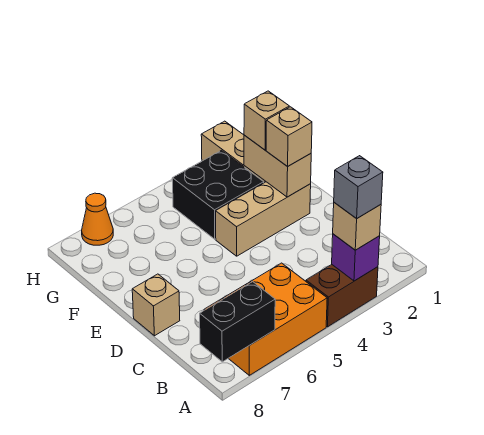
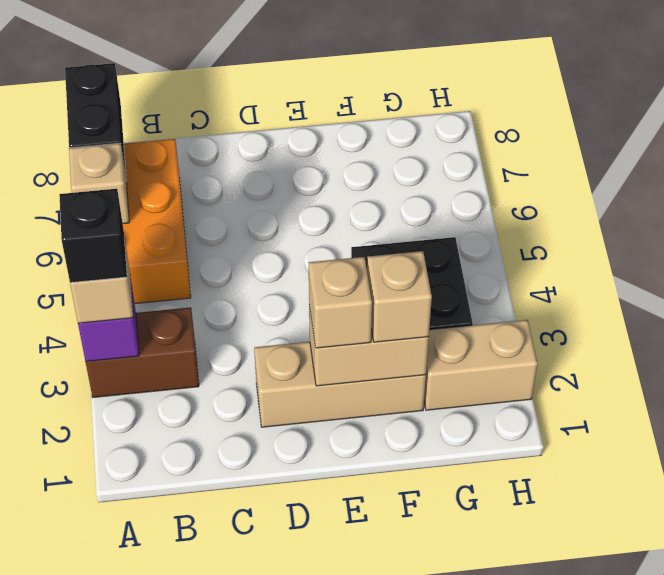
brown 1x2 brick [306,265,378,327] -> brown 1x2 brick turned to [86,307,199,397]
grey 1x1 brick [334,156,383,219] -> black 1x1 brick [59,189,127,283]
tan 1x1 brick [132,274,180,336] -> tan 1x1 brick moved to [69,143,129,224]
tan 1x3 brick [216,182,311,256] -> tan 1x3 brick turned to [254,342,426,427]
orange 1x1 cone [82,193,113,245] -> none

